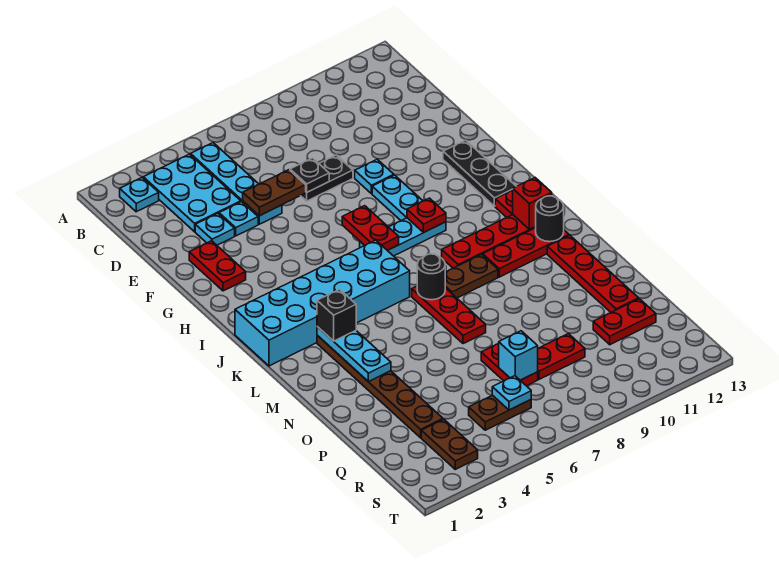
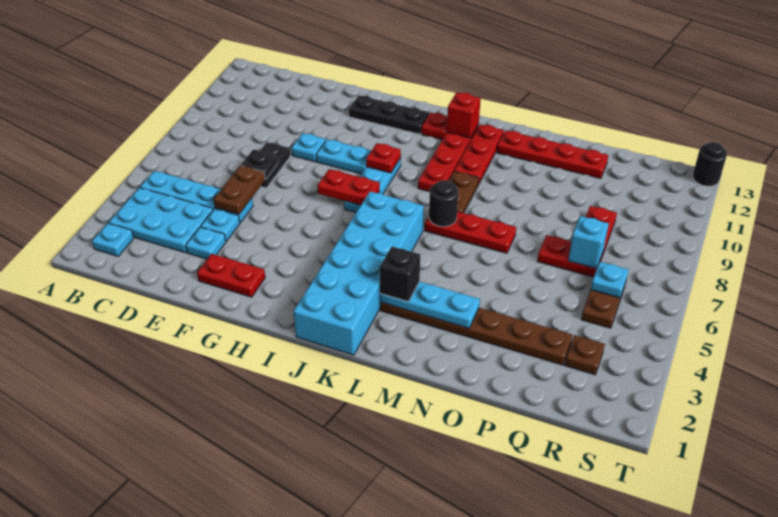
black 1x1 round brick [535,196,564,242] -> black 1x1 round brick moved to [693,142,727,186]
red 1x2 plate [593,299,656,345] -> none
brown 1x2 plate [421,419,478,469] -> brown 1x1 plate [565,335,605,375]

